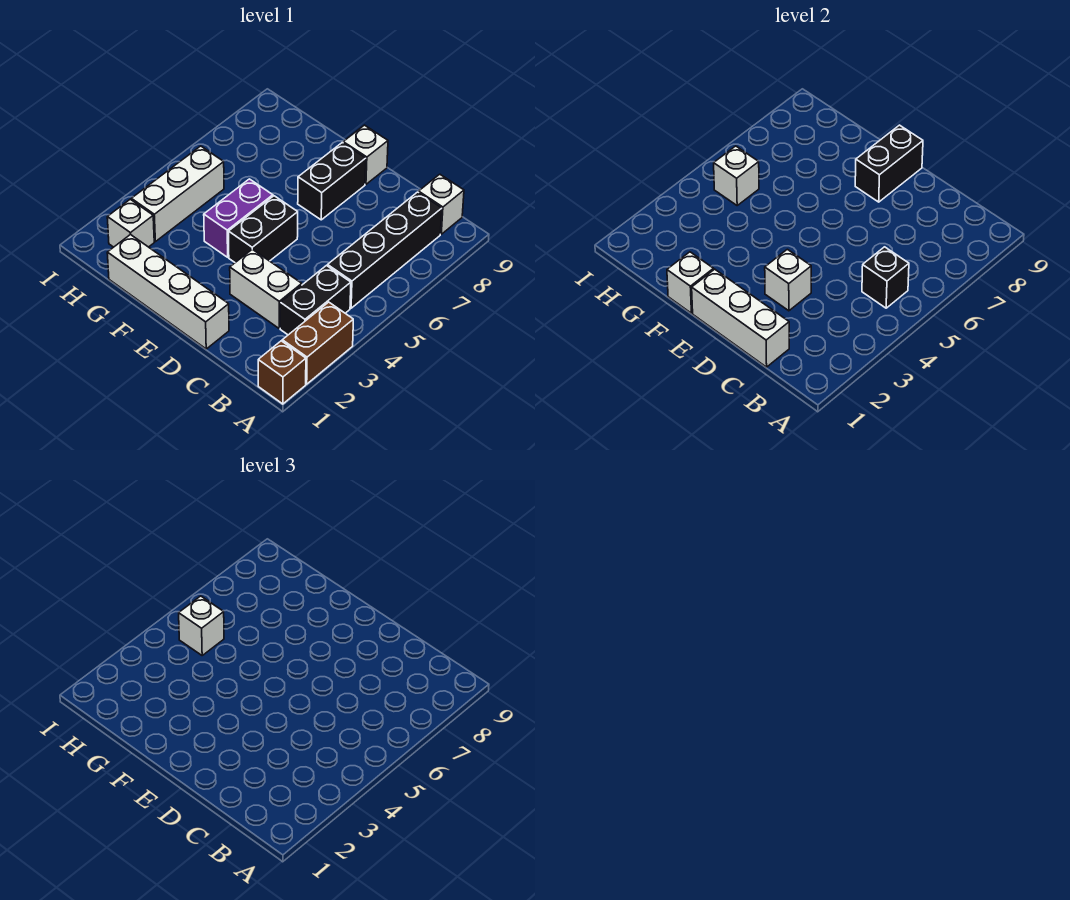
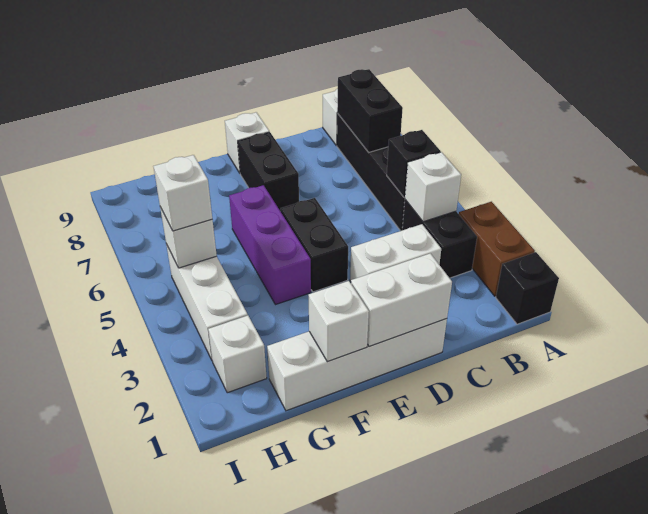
brown 1x1 brick [258,341,306,404] -> black 1x1 brick [496,252,559,324]
white 1x3 brick [692,269,789,367] -> white 1x2 brick [351,253,452,347]
white 1x1 brick [765,249,811,311] -> white 1x1 brick moved to [405,152,461,222]
black 1x2 brick [855,125,923,202] -> black 1x2 brick moved to [337,69,403,152]
purple 1x2 brick [204,179,273,257] -> purple 1x3 brick [229,185,311,305]

